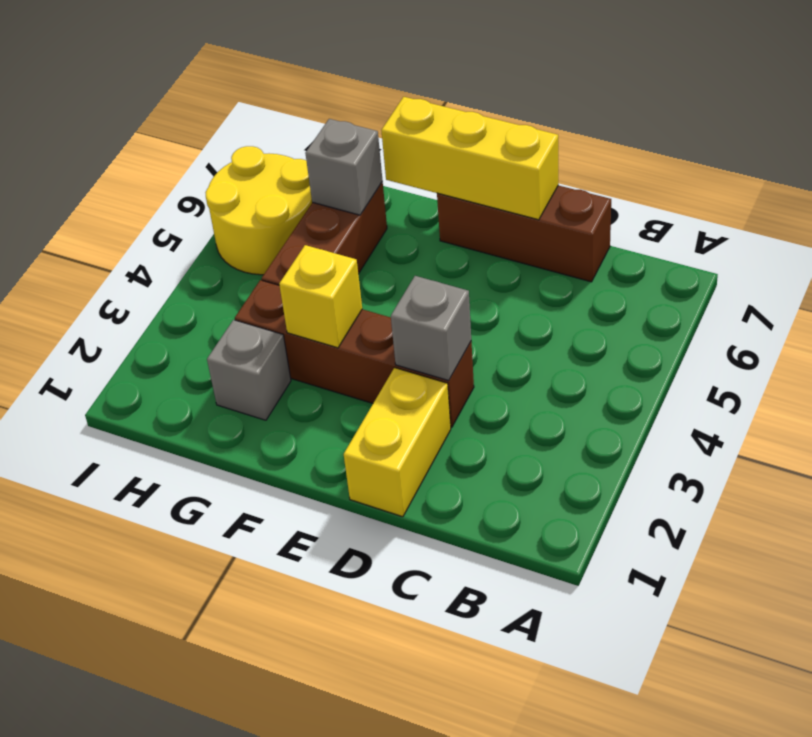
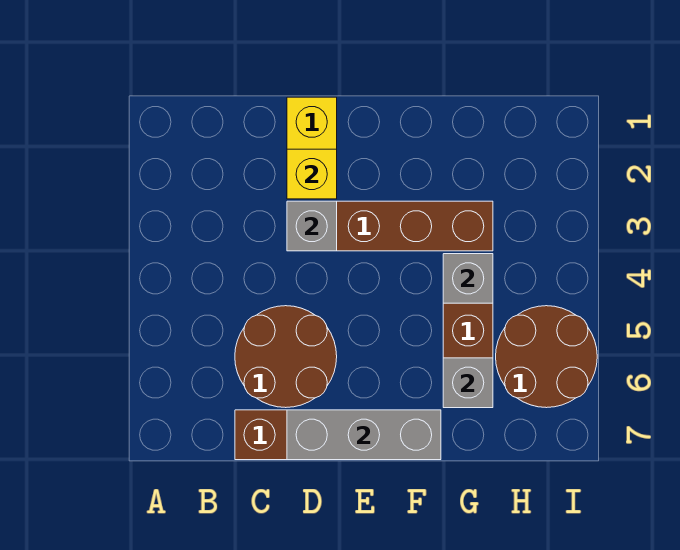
none -> brown 2x2 round brick [235,306,337,408]
yellow 1x3 brick [381,97,558,220] -> grey 1x3 brick [287,410,441,460]
yellow 1x1 brick [279,245,362,348] -> yellow 1x1 brick moved to [287,149,337,199]
grey 1x1 brick [207,320,291,420] -> grey 1x1 brick moved to [443,254,493,303]
yellow 2x2 round brick [205,146,312,275] -> brown 2x2 round brick [496,306,597,408]

